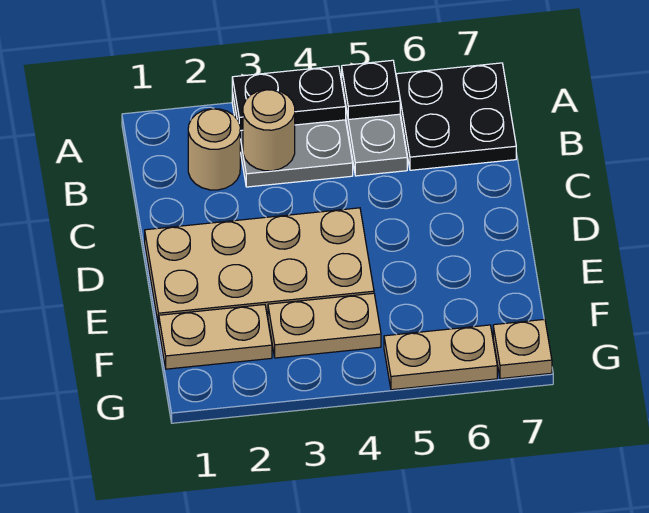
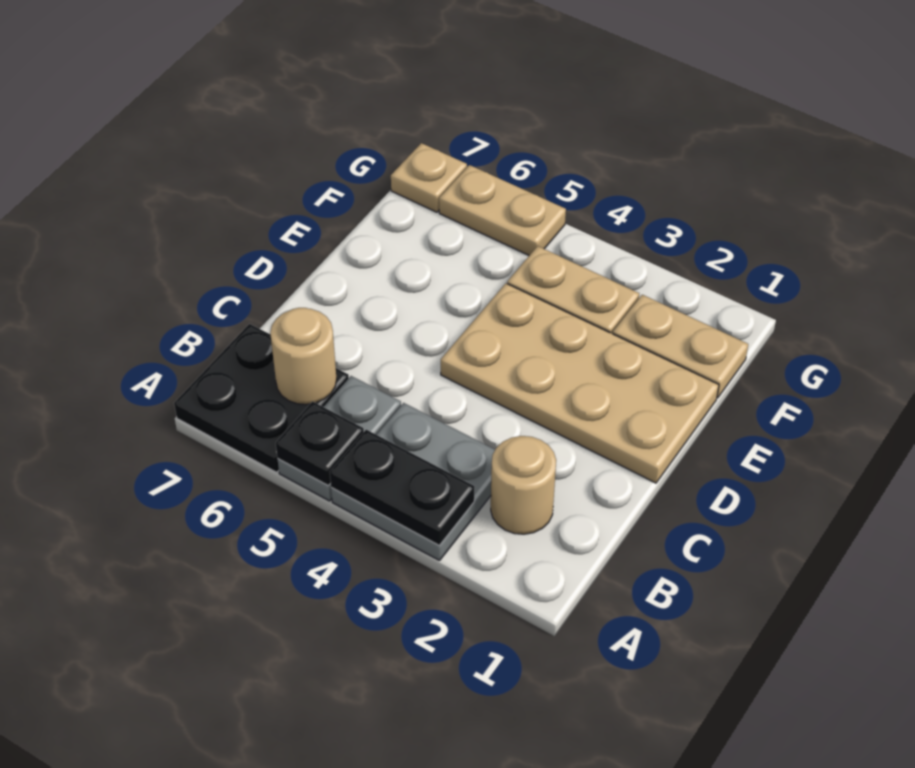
tan 1x1 round brick [243,90,295,171] -> tan 1x1 round brick moved to [270,308,337,404]

